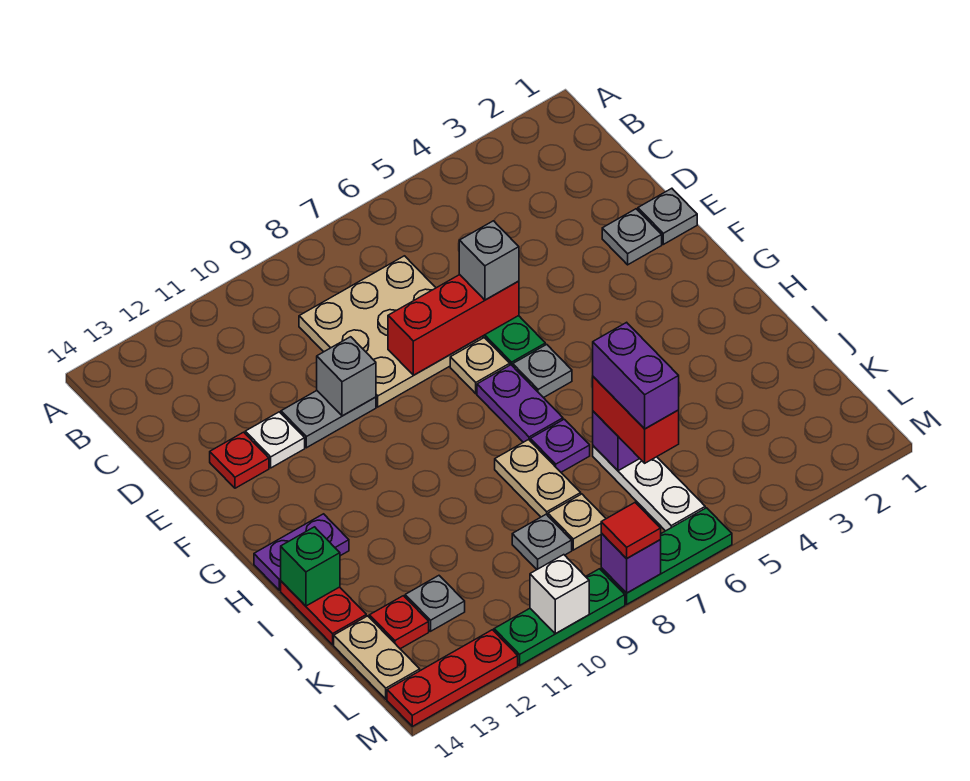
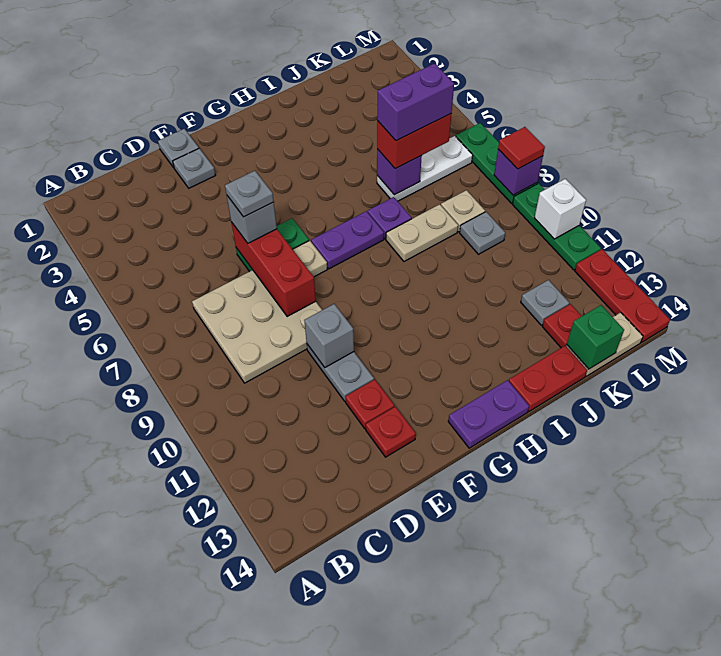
white 1x1 plate [245,412,305,468] -> red 1x1 plate [345,379,394,429]
grey 1x1 plate [513,344,572,398] -> grey 1x1 plate moved to [225,171,274,217]
purple 1x2 plate [254,514,349,590] -> purple 1x2 plate turned to [448,380,529,448]
green 1x1 brick [281,527,340,606] -> green 1x1 brick moved to [567,305,624,369]

